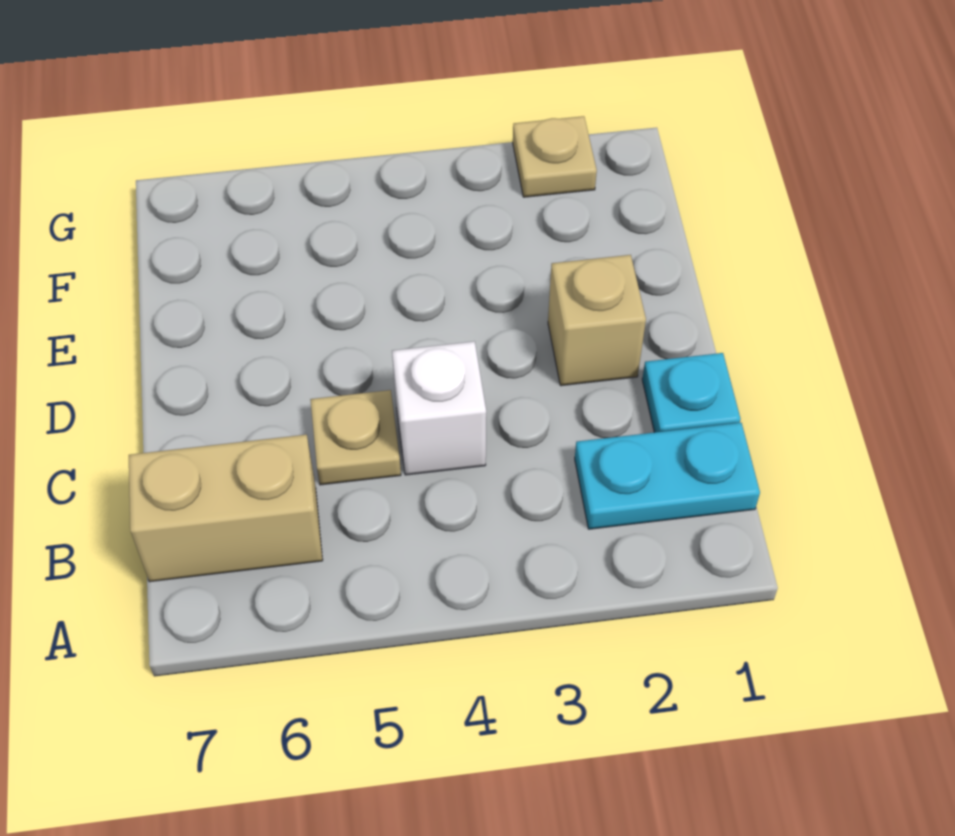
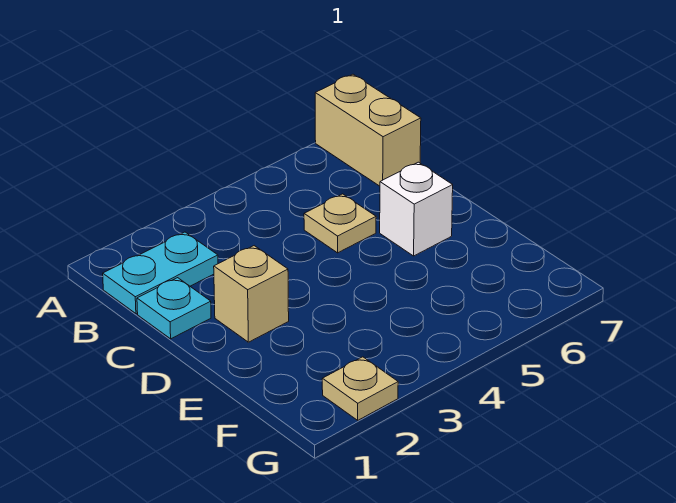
tan 1x2 brick [129,435,323,582] -> tan 1x2 brick turned to [315,74,421,186]
white 1x1 brick [392,341,486,475] -> white 1x1 brick moved to [380,162,453,256]

